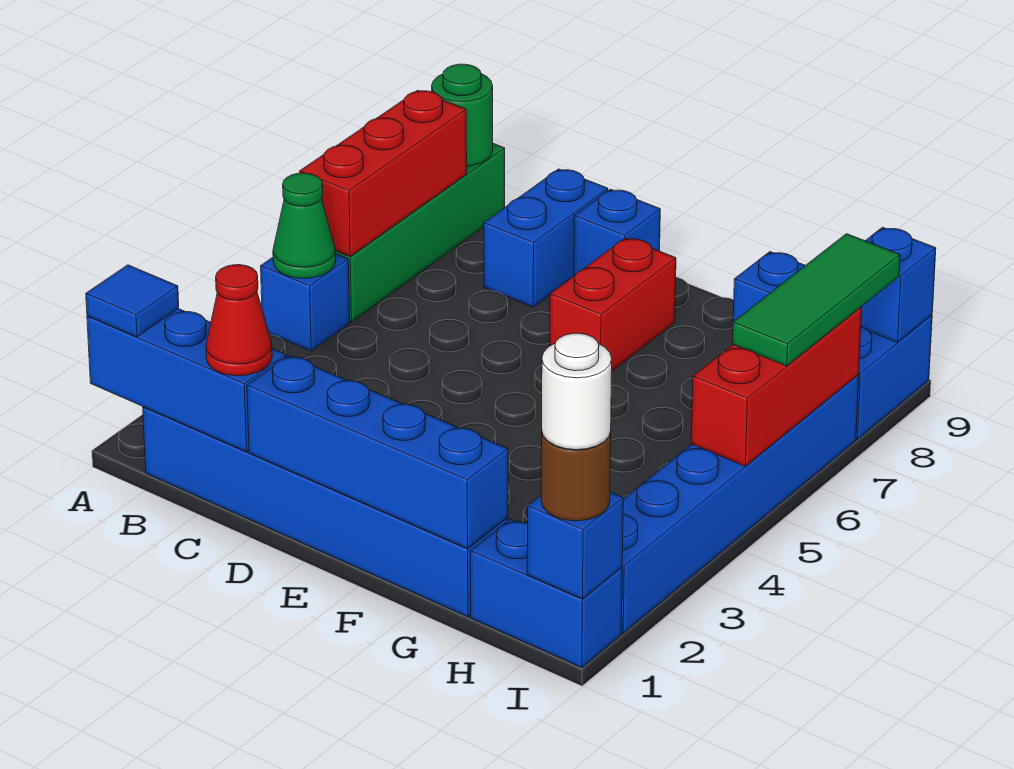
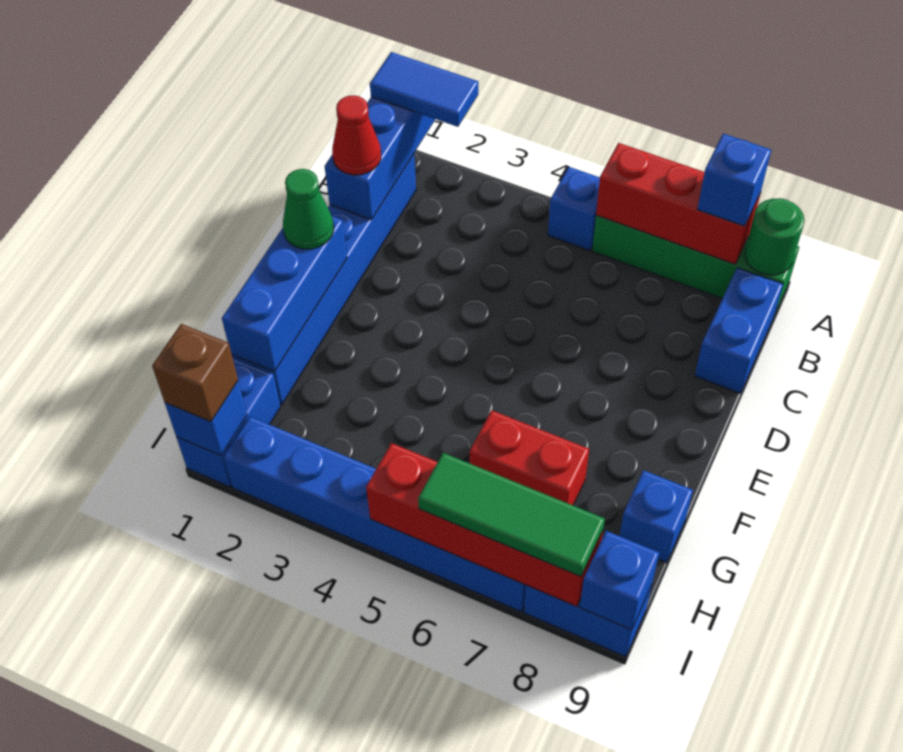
blue 1x1 tile [86,265,179,337] -> blue 1x2 tile [370,52,478,127]
green 1x1 cone [273,173,336,278] -> green 1x1 cone moved to [283,169,334,249]
blue 1x2 brick [484,169,608,307] -> blue 1x2 brick turned to [695,268,783,393]
blue 1x4 brick [247,355,508,548] -> blue 1x3 brick [222,216,347,372]
blue 1x1 brick [574,189,660,276] -> blue 1x1 brick moved to [697,134,771,226]
red 1x2 brick [550,238,676,371] -> red 1x2 brick moved to [470,410,589,505]
brown 1x1 round brick [541,432,611,521] -> brown 1x1 brick [152,324,238,422]
white 1x1 round brick [542,333,612,450] -> none
red 1x3 brick [691,307,862,466] -> red 1x4 brick [366,443,603,607]

